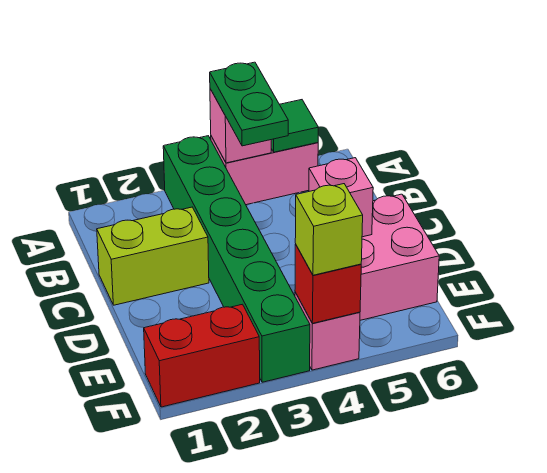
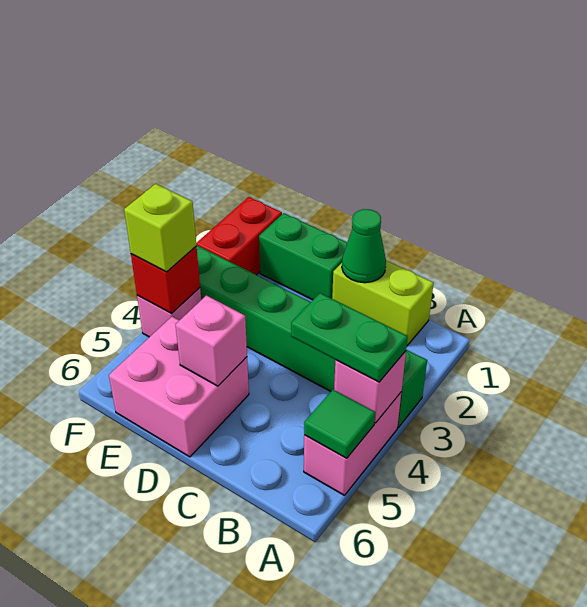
lime 1x2 brick [97,207,209,305] -> lime 1x2 brick turned to [332,261,434,346]
none -> green 1x1 cone [342,209,386,283]
none -> green 1x2 brick [259,213,347,300]

